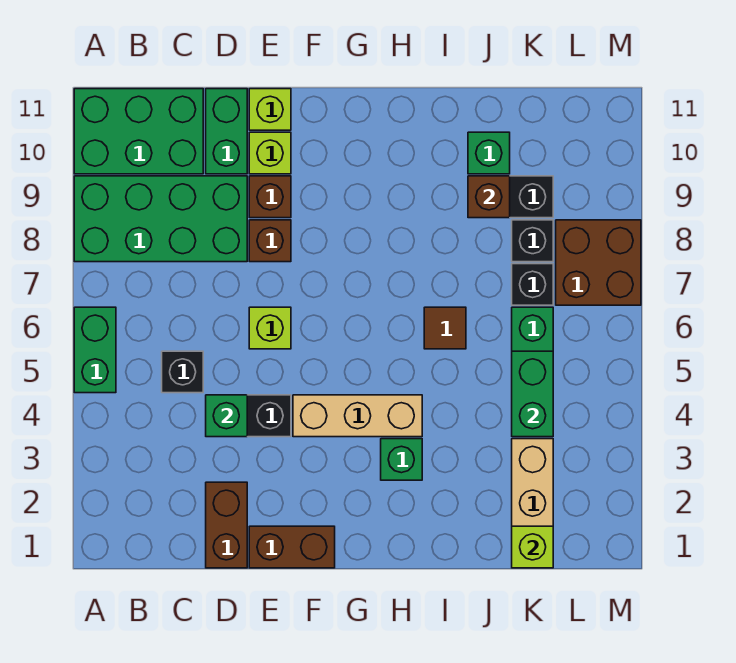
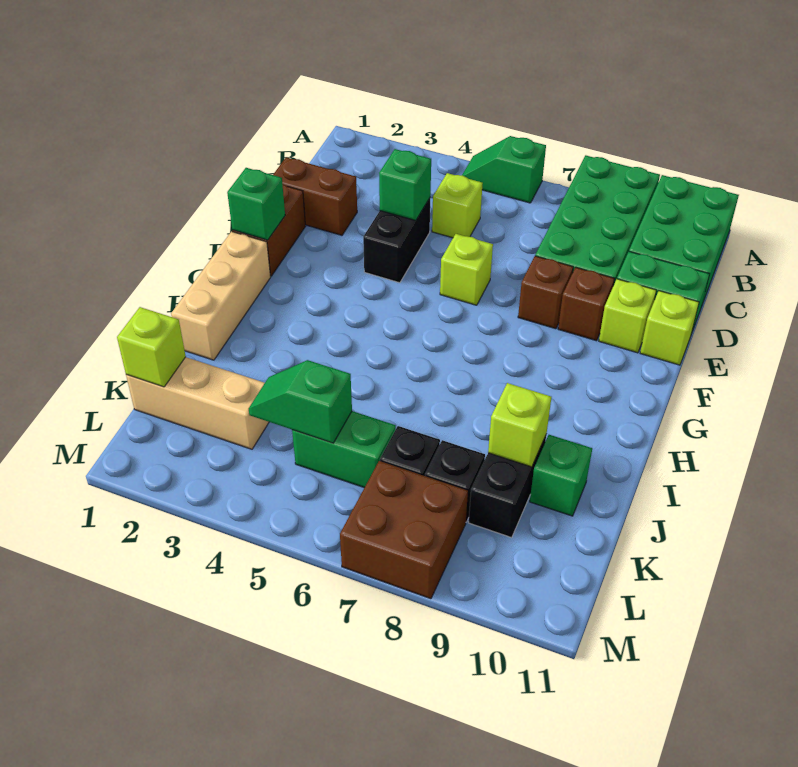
green 1x2 brick [74,307,116,393] -> green 1x2 slope [462,136,546,203]
black 1x1 brick [162,351,203,393] -> lime 1x1 brick [432,173,483,238]
tan 1x3 brick [293,395,422,437] -> tan 1x3 brick moved to [171,232,271,360]
green 1x1 brick [381,439,422,480] -> green 1x1 brick moved to [227,168,285,240]
brown 1x1 tile [424,307,466,349] -> none
brown 1x1 brick [468,176,510,218] -> lime 1x1 brick [488,383,551,467]
green 1x2 brick [512,351,553,437] -> green 1x2 slope [249,360,352,443]

